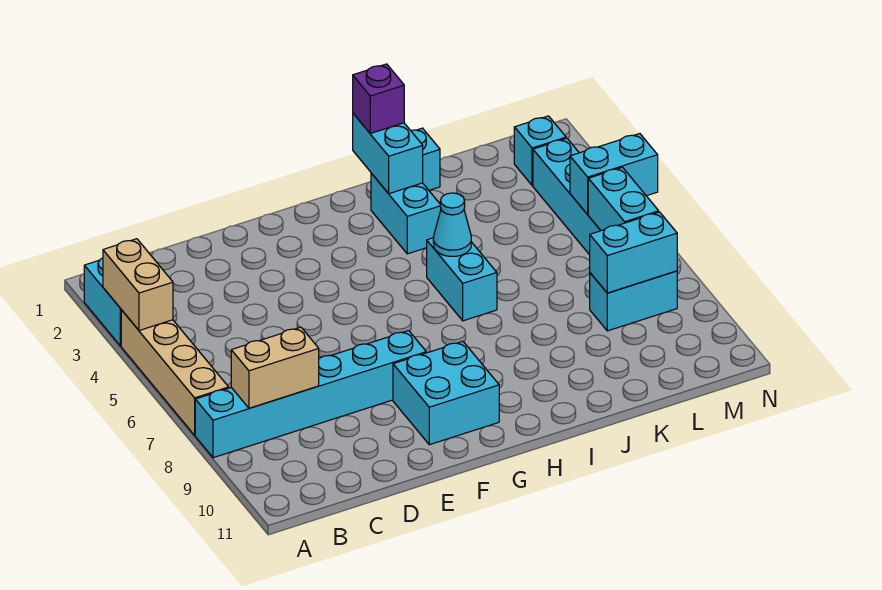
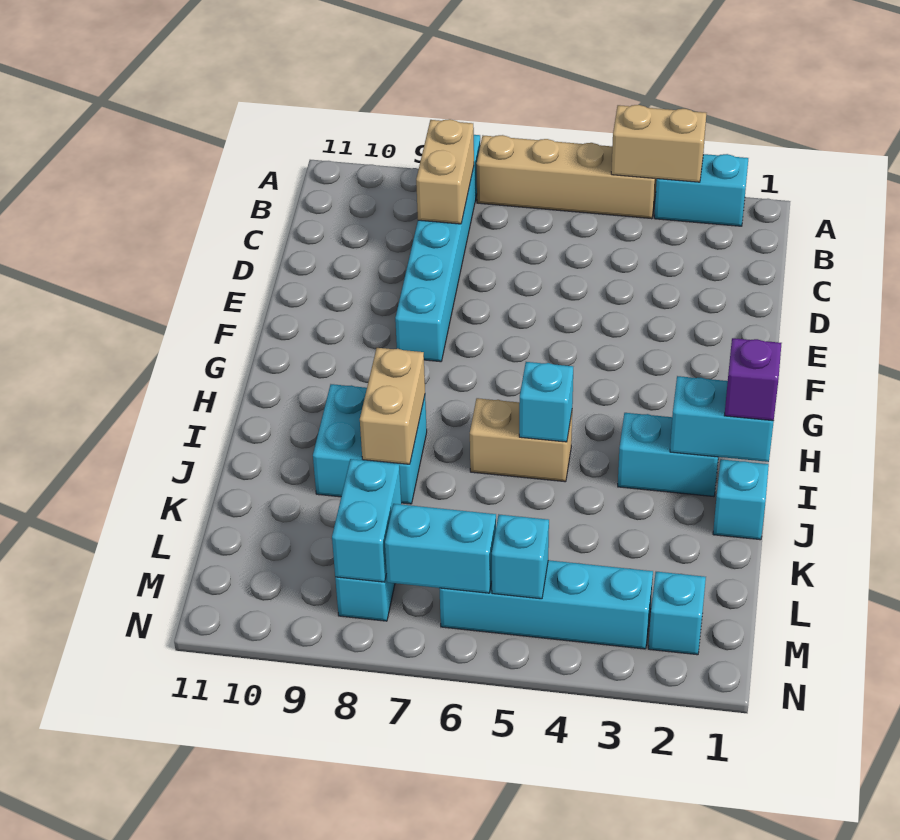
cyan 2x2 brick [393,341,499,445] -> cyan 2x2 brick moved to [313,384,427,504]
cyan 1x2 brick [427,238,497,321] -> tan 1x2 brick [470,398,572,482]
cyan 1x1 cone [433,193,471,256] -> cyan 1x1 brick [519,362,573,442]
none -> tan 1x2 brick [360,348,425,464]
cyan 1x2 brick [570,134,658,215] -> cyan 1x1 brick [492,515,549,599]

